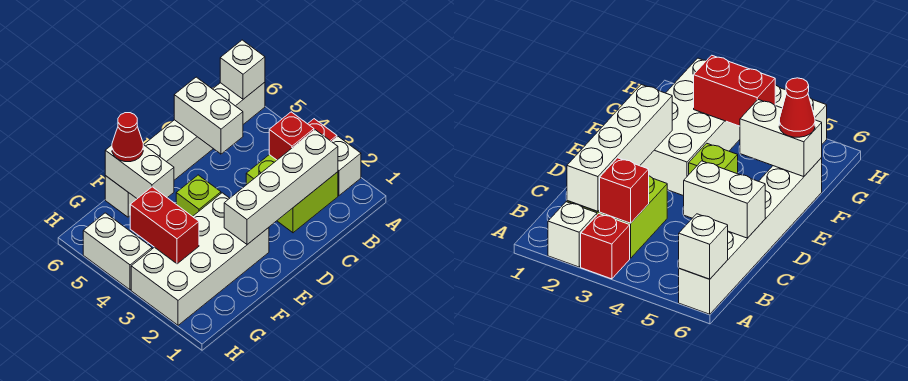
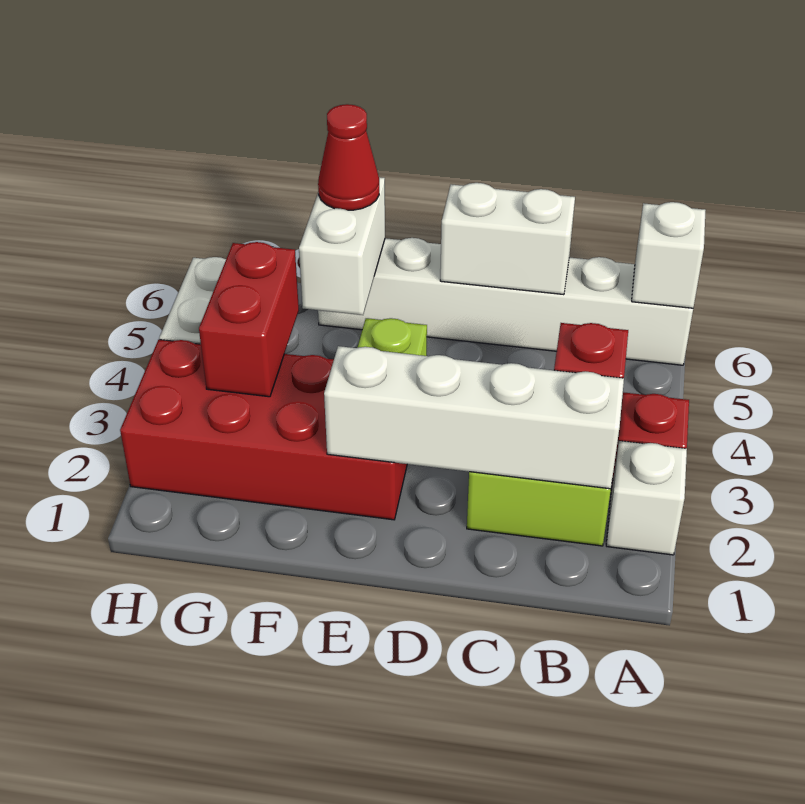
white 1x2 brick [174,77,243,154] -> white 1x2 brick turned to [440,183,575,295]
white 2x4 brick [131,193,269,325] -> red 2x4 brick [120,340,407,520]

